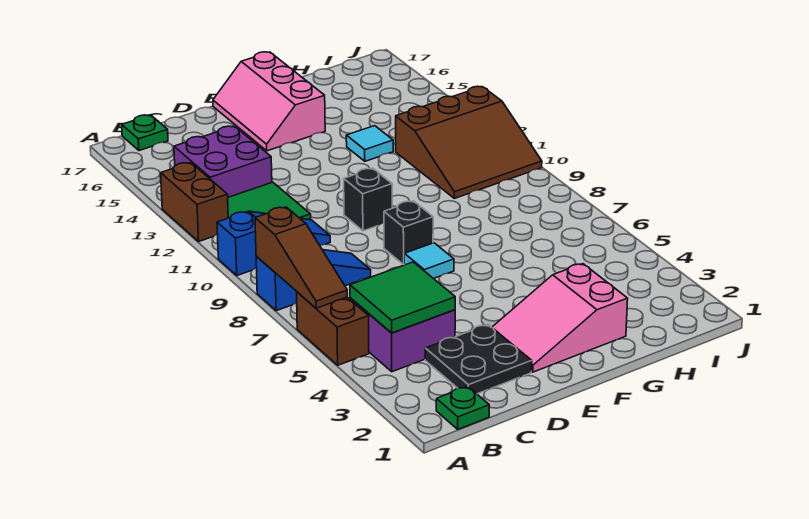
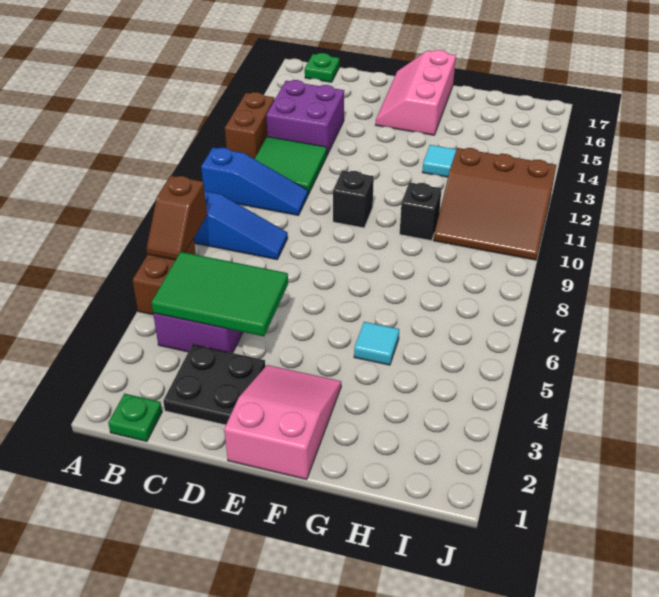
brown 1x3 slope [255,207,347,308] -> brown 1x2 slope [147,176,207,260]
green 2x2 tile [350,262,455,333] -> green 2x3 tile [151,252,288,336]
pink 2x3 slope [492,264,628,372] -> pink 2x3 slope turned to [224,365,341,479]
cyan 1x1 tile [404,243,454,279] -> cyan 1x1 tile moved to [354,322,399,365]
black 1x1 brick [384,201,433,264] -> black 1x1 brick moved to [400,182,442,241]

